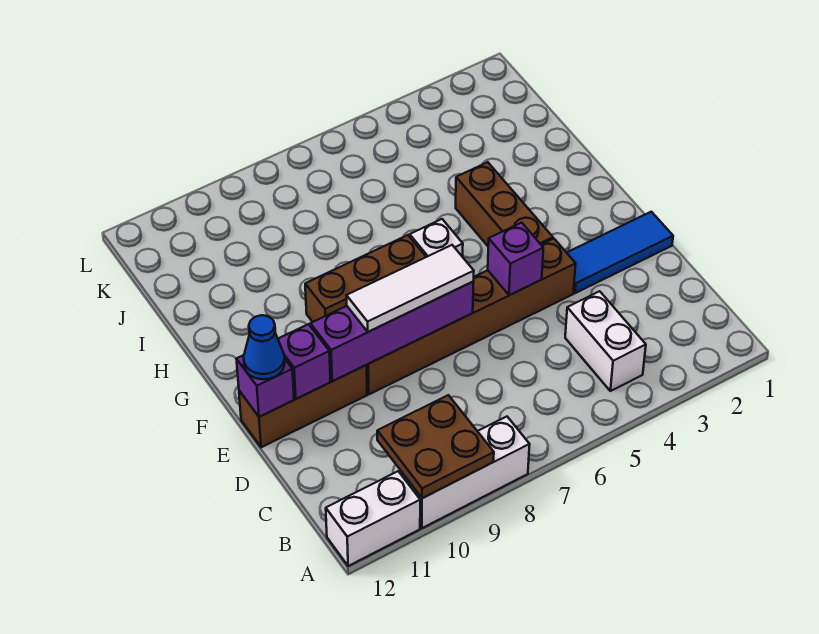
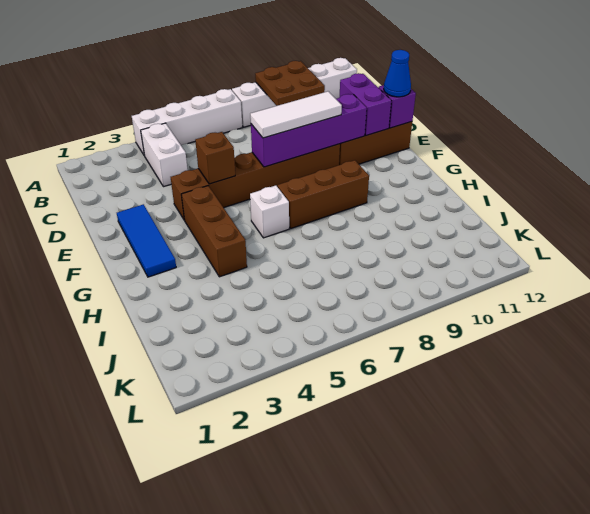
none -> white 1x4 brick [132,89,242,156]
blue 1x3 tile [567,212,673,293] -> blue 1x3 tile turned to [117,204,176,277]
purple 1x1 brick [488,223,543,295] -> brown 1x1 brick [195,132,235,184]
purple 1x1 brick [278,324,330,399] -> purple 1x2 brick [339,73,391,136]

